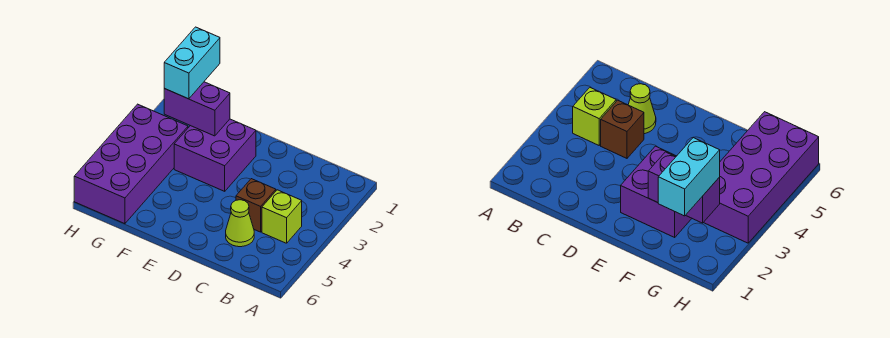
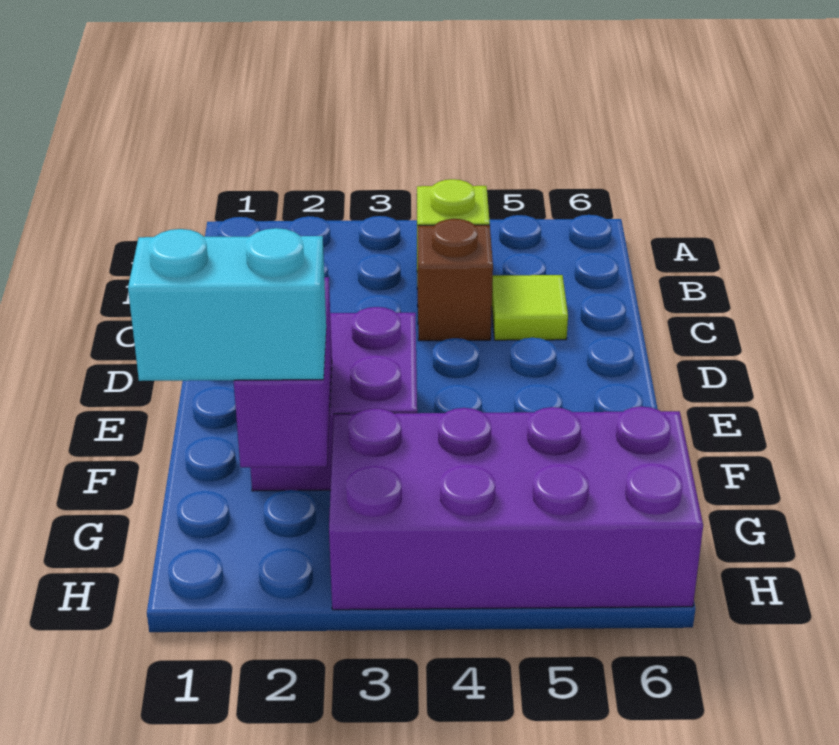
lime 1x1 cone [226,200,254,247] -> lime 1x1 tile [492,275,568,340]

